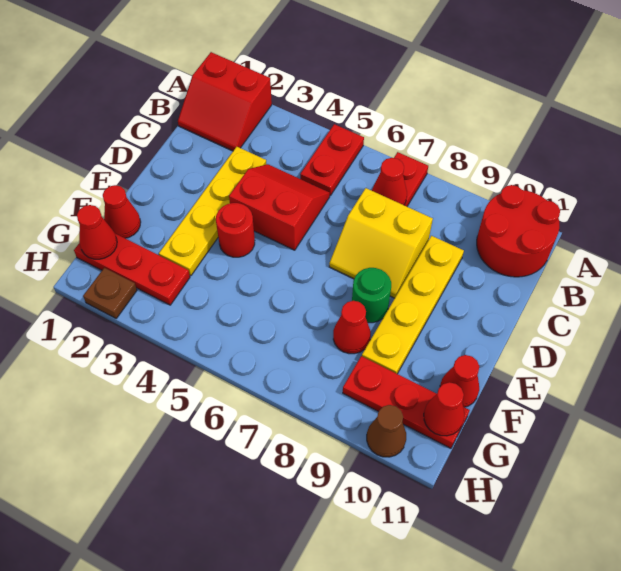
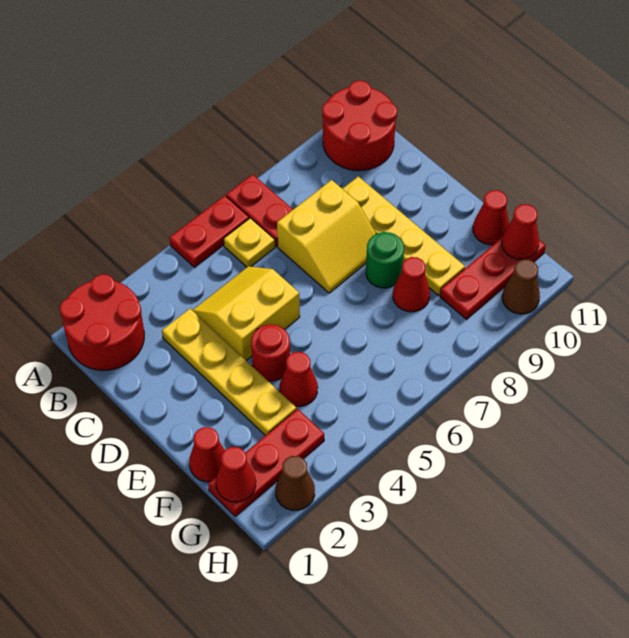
red 2x2 slope [178,52,272,151] -> red 2x2 round brick [60,274,144,370]
red 1x2 plate [300,124,364,196] -> red 1x2 plate turned to [170,196,249,267]
none -> yellow 1x1 plate [224,218,275,267]
red 1x1 cone [372,158,407,205] -> red 1x1 cone moved to [280,352,318,406]
red 2x2 slope [229,164,330,250] -> yellow 2x2 slope [192,266,300,361]
brown 1x1 plate [83,268,137,319] -> brown 1x1 cone [276,456,315,510]

